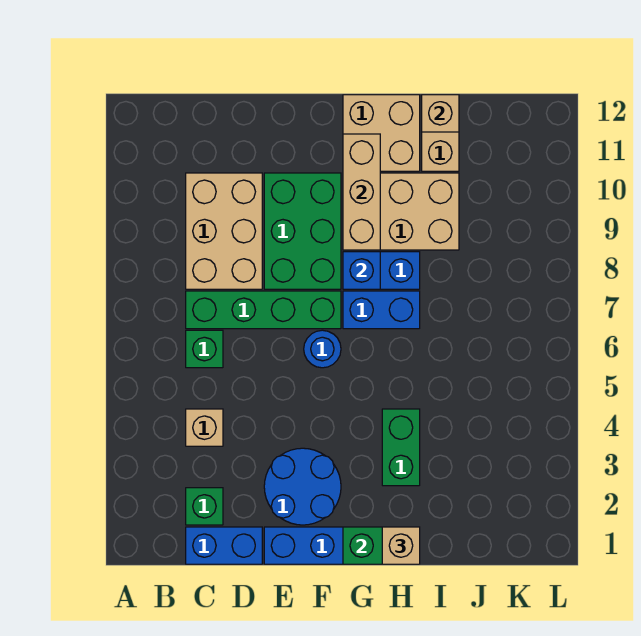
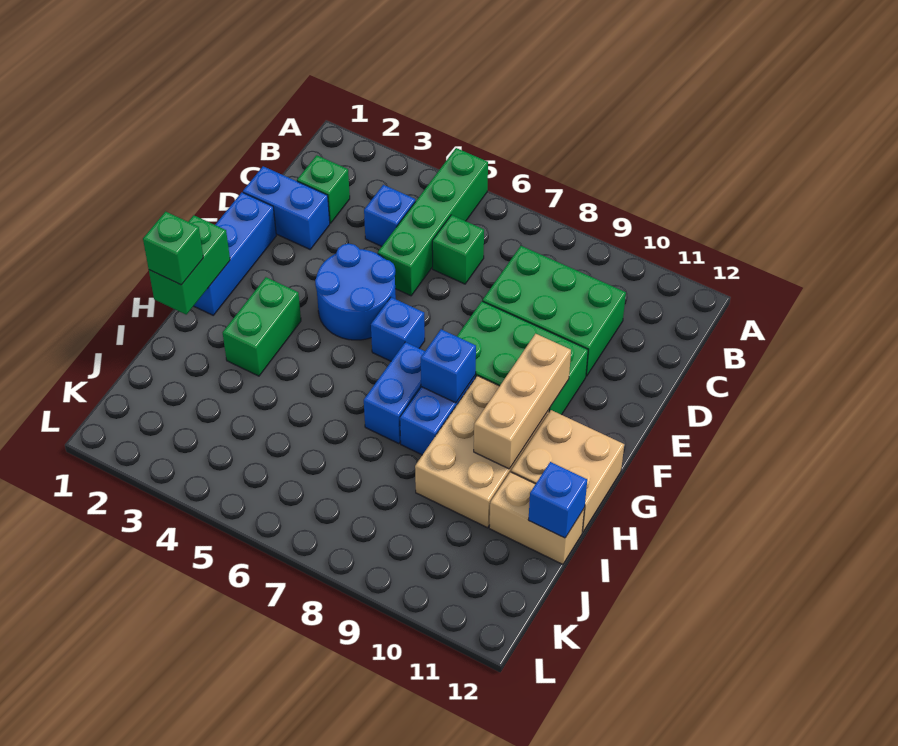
blue 1x2 brick [186,527,262,564] -> blue 1x2 brick turned to [243,166,330,249]
tan 1x1 brick [186,409,223,446] -> blue 1x1 brick [364,185,415,246]
green 1x4 brick [186,291,341,329] -> green 1x4 brick moved to [378,148,488,296]
tan 2x3 brick [186,173,262,289] -> green 2x3 brick [483,246,626,376]
blue 2x2 round brick [264,448,341,525] -> blue 2x2 round brick moved to [315,244,396,340]
blue 1x1 round brick [304,330,341,368] -> blue 1x1 brick [371,297,425,361]
tan 1x3 brick [343,134,380,250] -> tan 1x3 brick turned to [474,334,571,469]
tan 1x1 brick [382,527,420,564] -> green 1x1 brick [143,212,203,285]
green 1x2 brick [382,409,420,486] -> green 1x2 brick turned to [223,277,301,376]
tan 1x1 brick [422,95,459,132] -> blue 1x1 brick [528,462,587,538]

